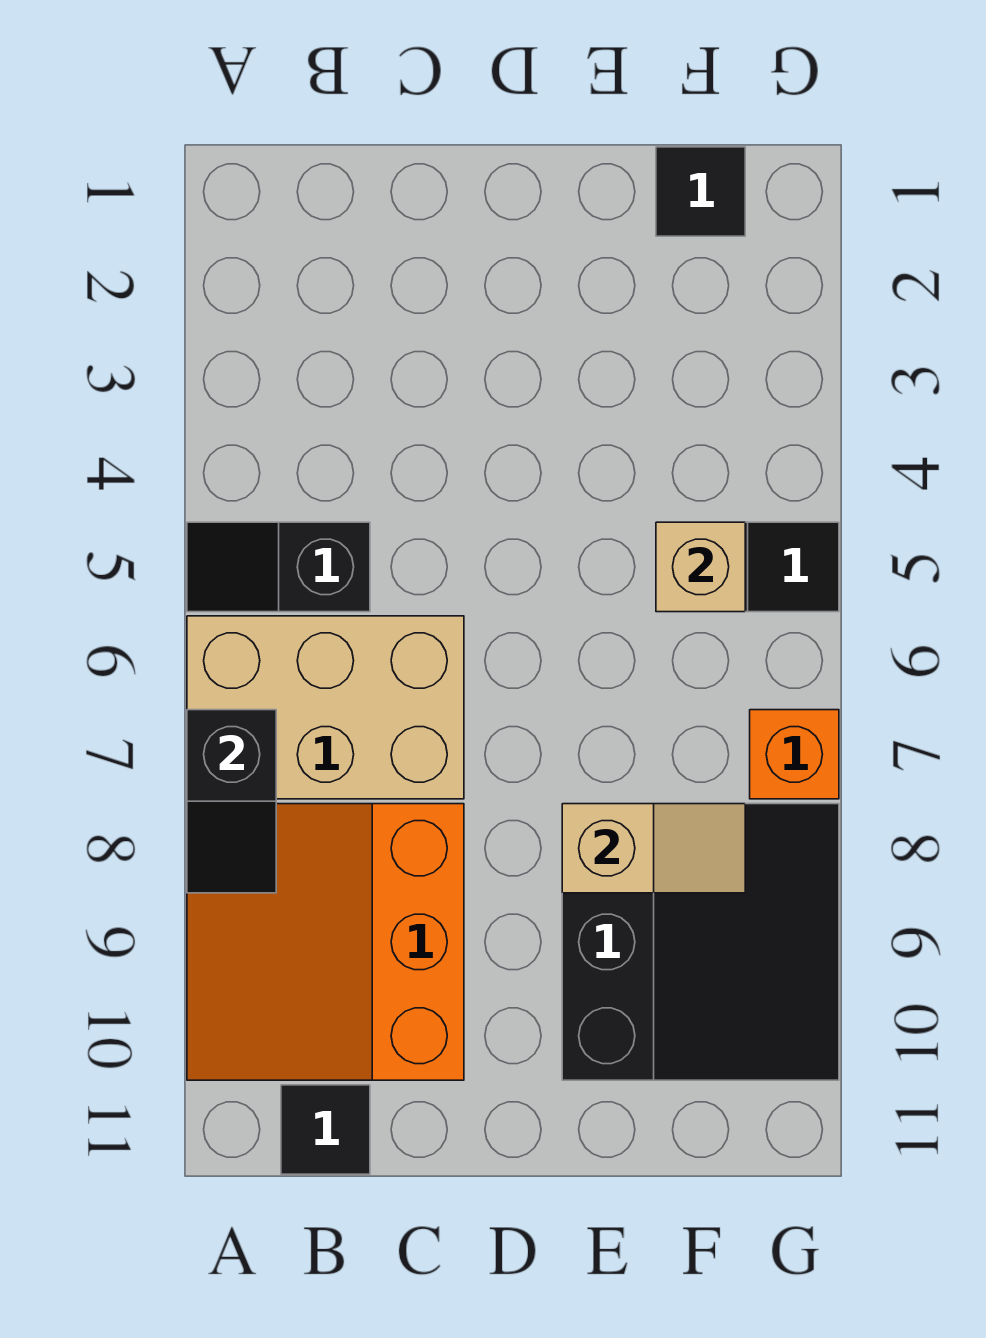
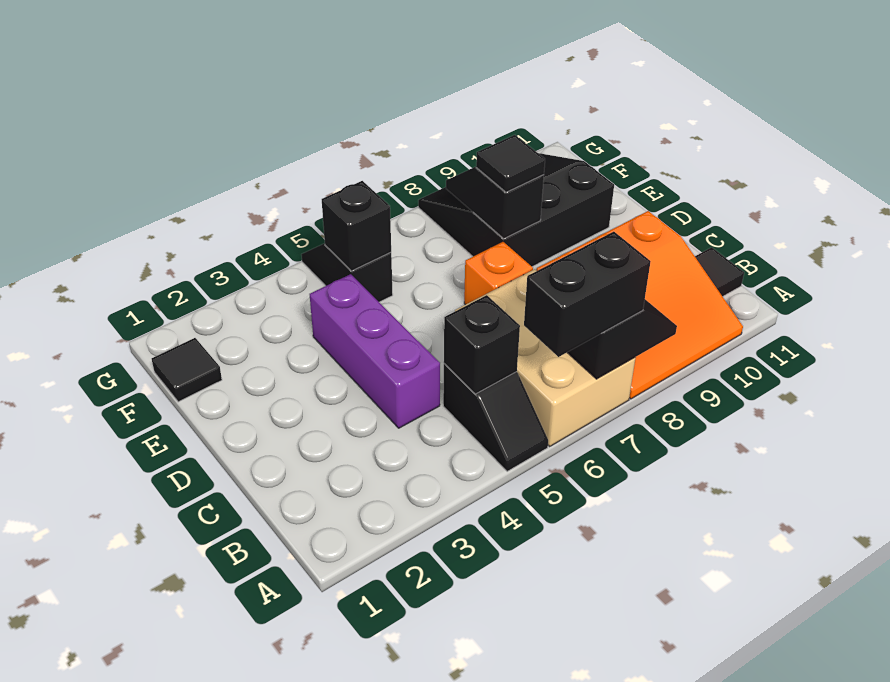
none -> black 1x2 brick [524,232,651,357]
none -> black 1x1 brick [444,295,520,394]
none -> purple 1x3 brick [310,274,440,428]
tan 1x2 slope [562,804,745,893] -> black 1x2 slope [446,167,544,239]
none -> black 1x1 tile [476,135,545,192]
tan 1x1 brick [656,522,745,612] -> black 1x1 brick [322,181,391,271]
orange 1x1 brick [750,710,839,799] -> orange 1x1 brick moved to [464,242,533,305]

